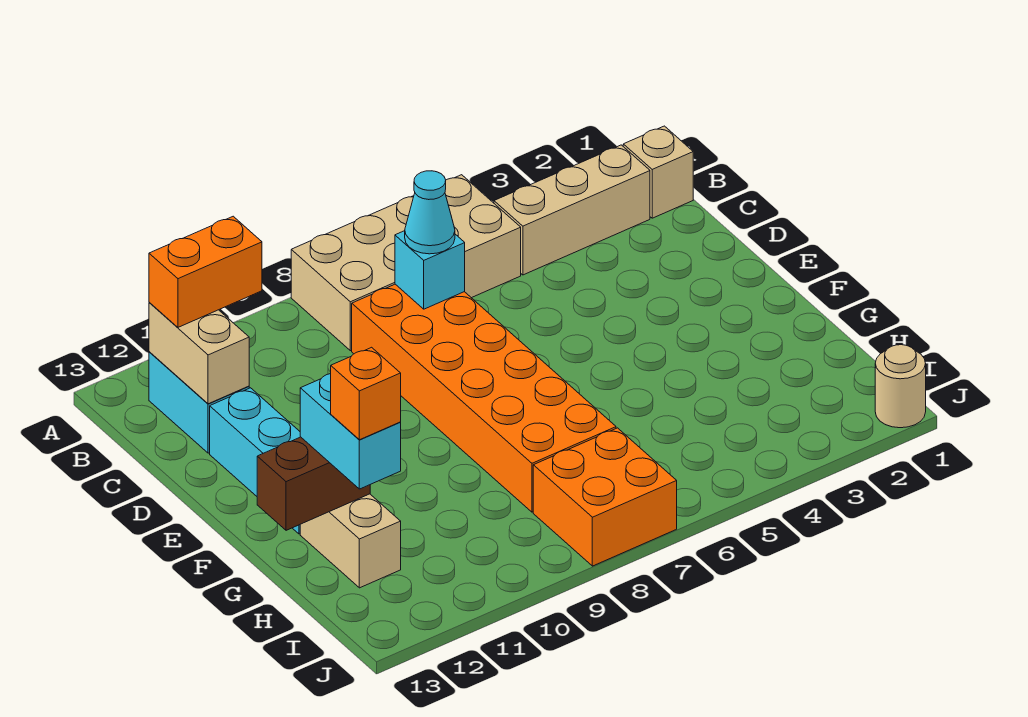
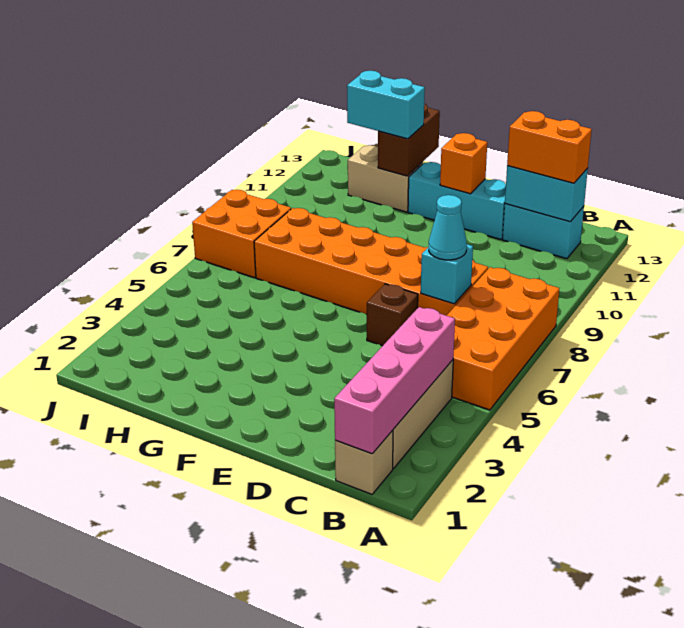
tan 2x4 brick [291,175,521,351] -> orange 2x4 brick [447,267,559,410]
none -> pink 1x4 brick [334,307,455,454]
orange 1x2 brick [149,216,262,327] -> orange 1x2 brick turned to [507,111,592,183]
tan 1x2 brick [149,302,249,404] -> cyan 1x2 brick [505,166,588,222]
none -> brown 1x1 brick [366,284,418,346]
orange 1x1 brick [331,347,401,440] -> orange 1x1 brick moved to [440,133,487,194]
tan 1x1 round brick [875,345,926,428] -> none

